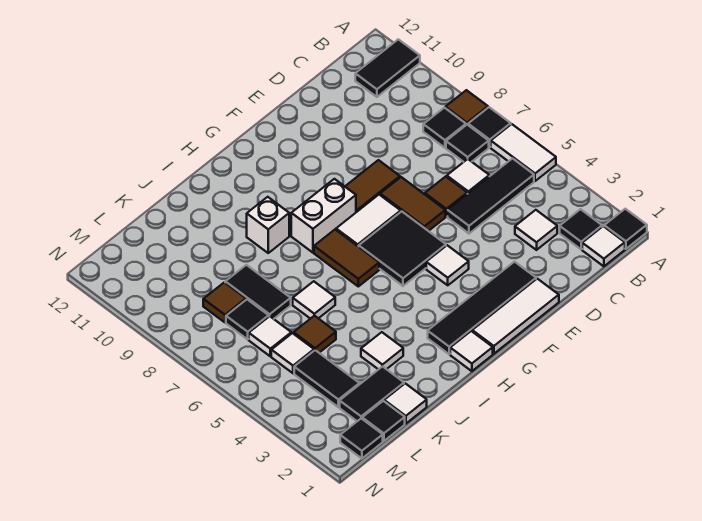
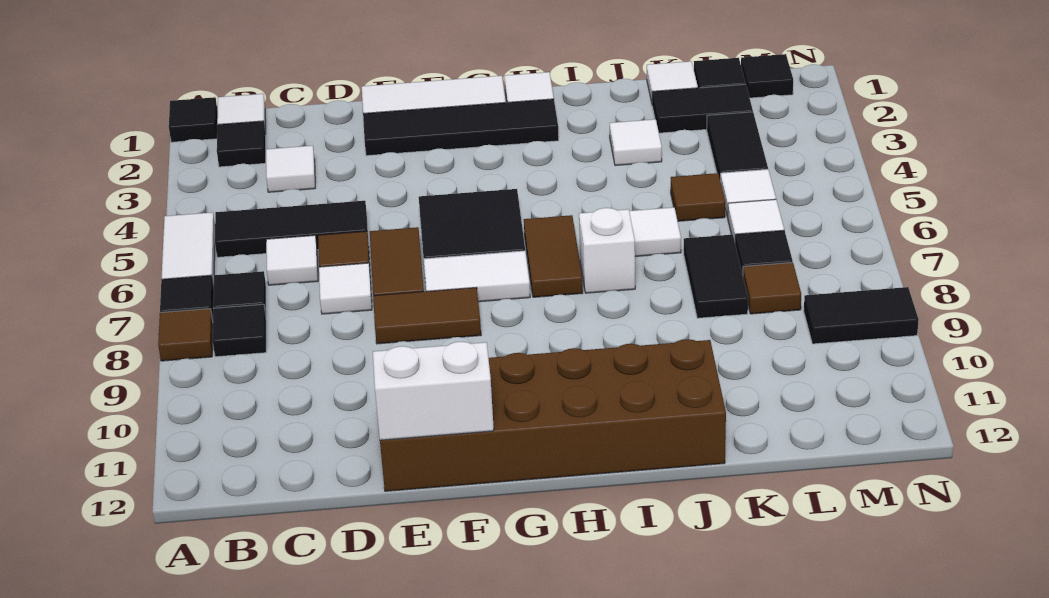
black 1x2 tile [355,39,420,97] -> black 1x2 tile moved to [804,287,919,344]
none -> brown 2x6 brick [380,339,726,491]
white 1x1 tile [426,245,469,285] -> white 1x1 tile moved to [319,263,372,314]
white 1x2 brick [291,179,356,253] -> white 1x2 brick moved to [373,342,494,440]
white 1x1 brick [247,197,289,253] -> white 1x1 brick moved to [579,208,635,293]

